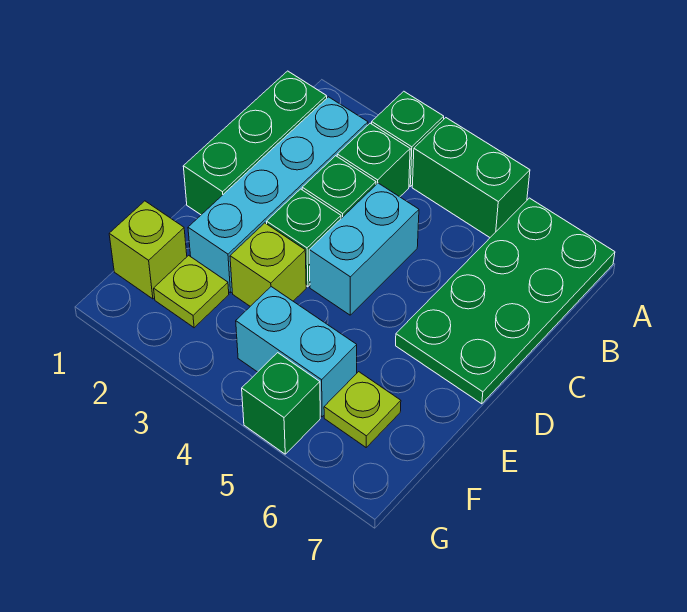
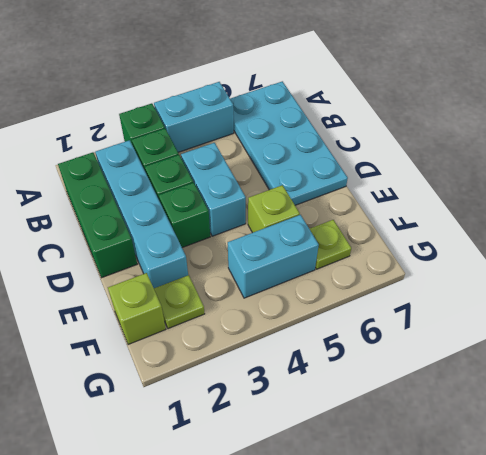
green 1x2 brick [412,118,530,237] -> cyan 1x2 brick [154,82,234,152]
green 2x4 plate [396,198,615,404] -> cyan 2x4 plate [230,81,348,205]
lime 1x1 brick [230,223,306,306] -> lime 1x1 brick moved to [248,185,300,233]
green 1x1 brick [242,353,320,454] -> none

